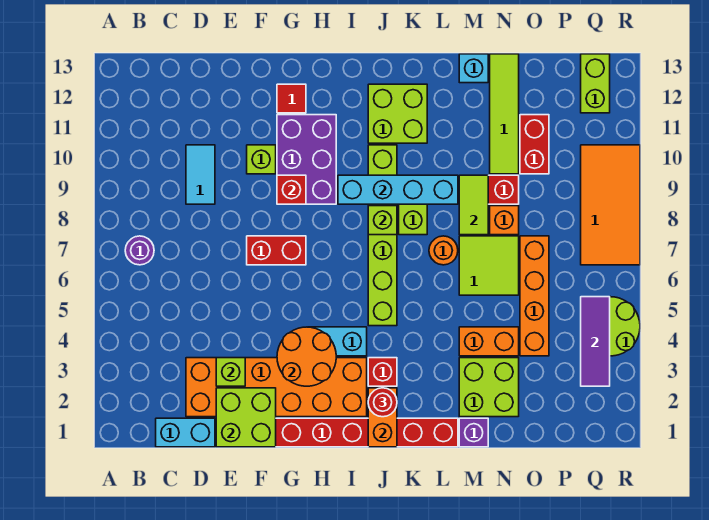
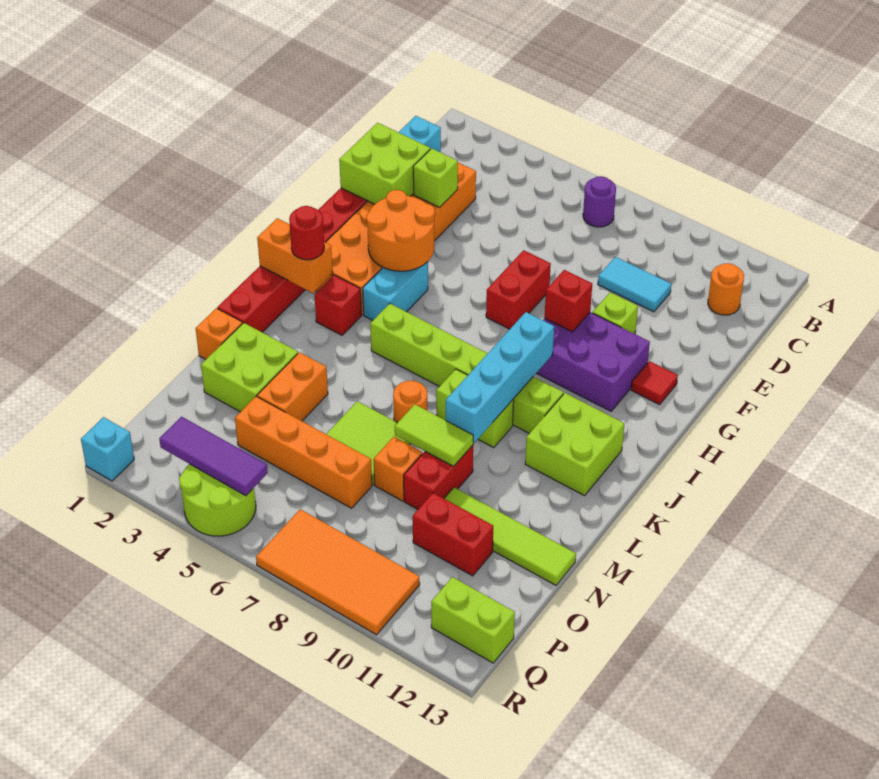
none -> orange 1x1 round brick [708,263,744,315]
lime 1x1 brick [368,206,397,235] -> none
purple 1x1 brick [459,418,488,447] -> orange 1x1 brick [196,308,242,359]
cyan 1x1 brick [459,54,488,83] -> cyan 1x1 brick moved to [81,417,134,481]

